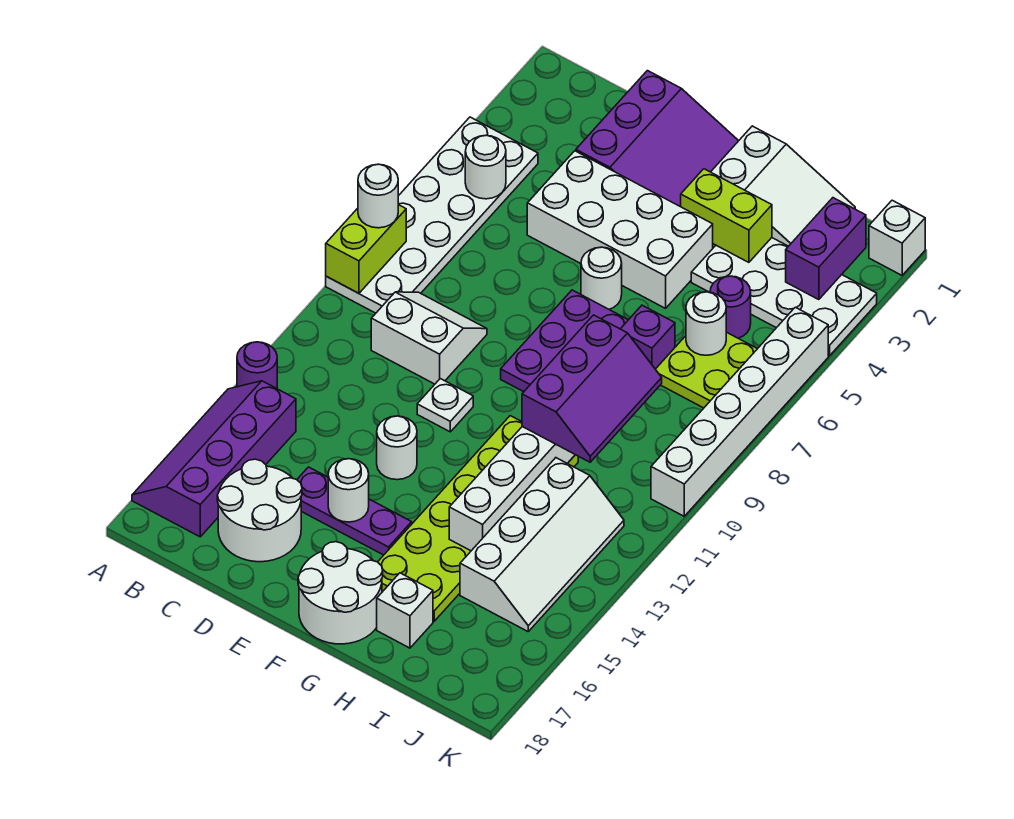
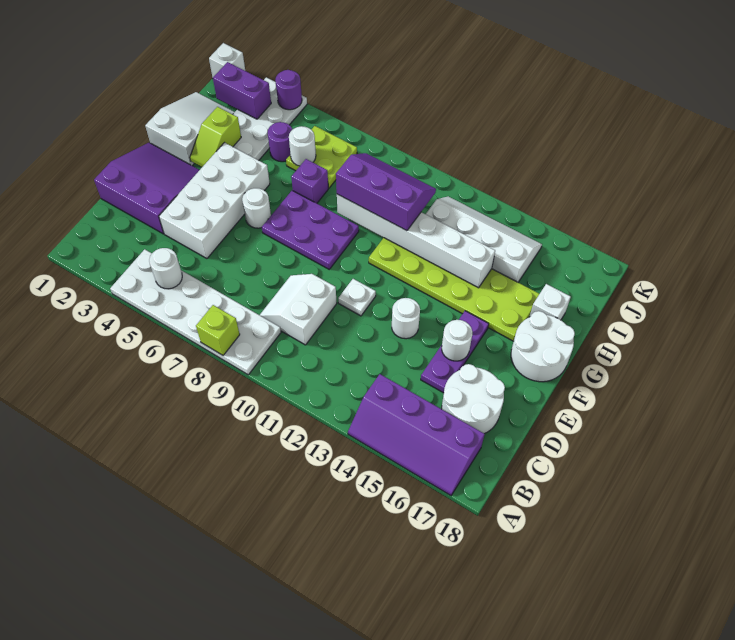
lime 1x2 brick [326,205,406,293] -> lime 1x1 brick [196,305,240,355]
white 1x1 round brick [358,164,398,228] -> none
purple 1x1 round brick [237,342,277,389] -> purple 1x1 round brick moved to [275,70,302,110]
lime 1x2 brick [681,169,772,262] -> lime 1x2 slope [190,107,241,167]
white 1x6 brick [651,307,828,516] -> none

